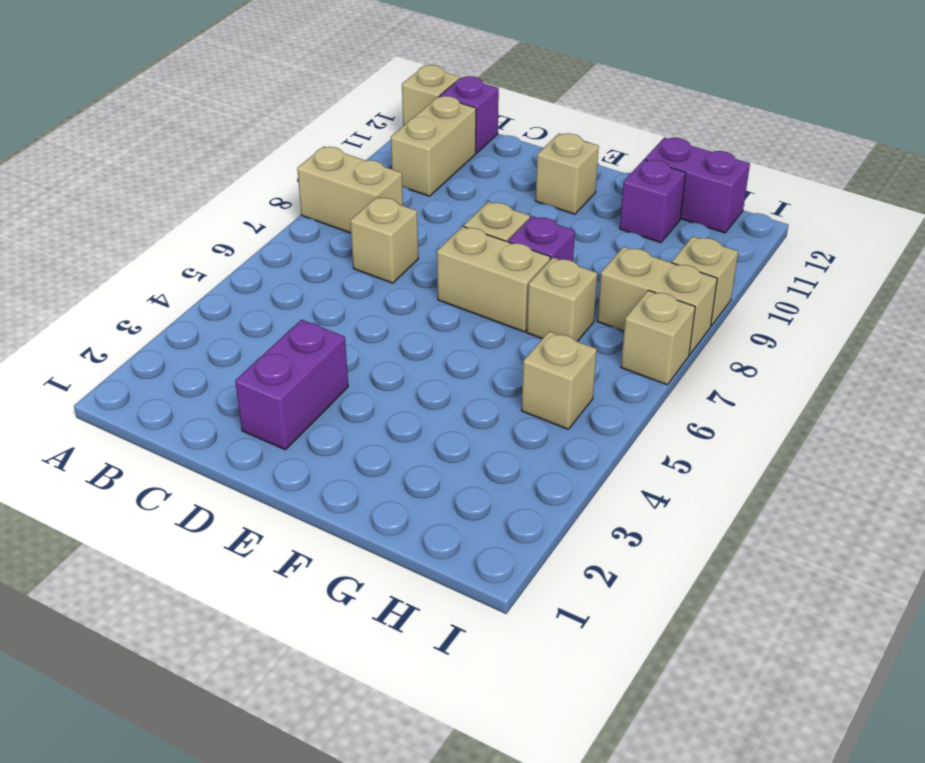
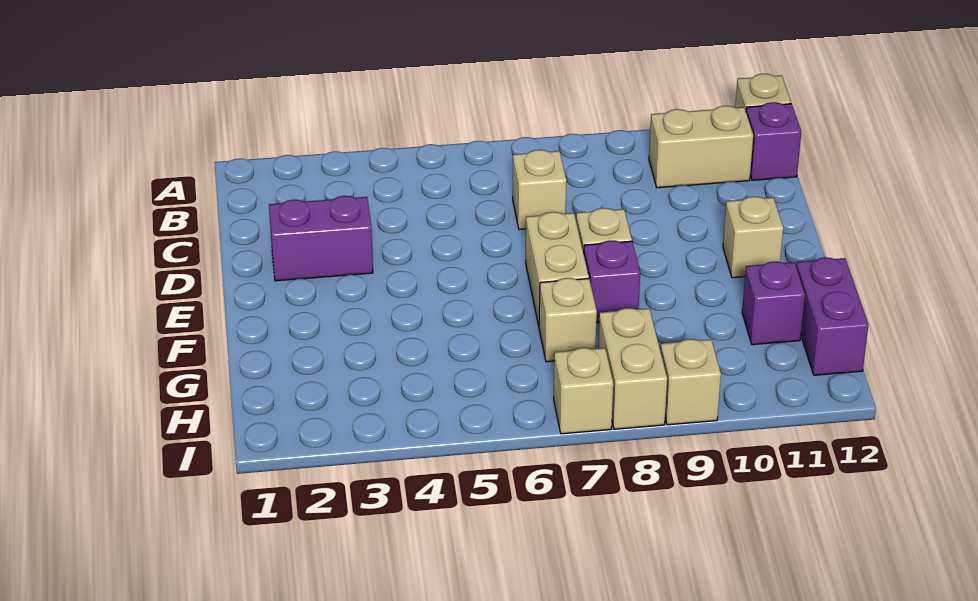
tan 1x2 brick [297,147,403,233] -> none
tan 1x1 brick [522,331,597,429] -> none

